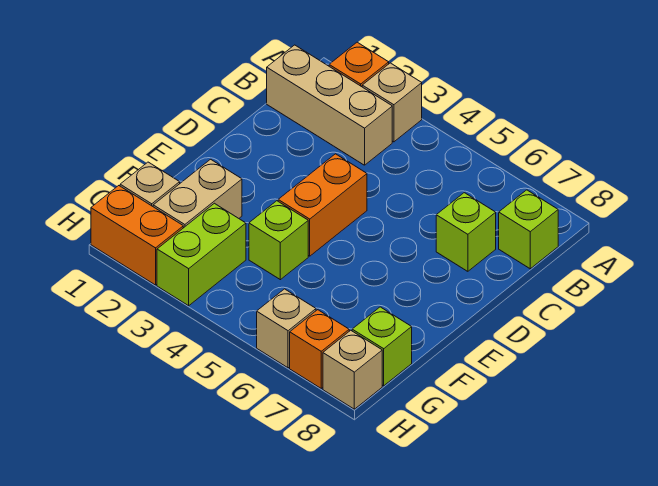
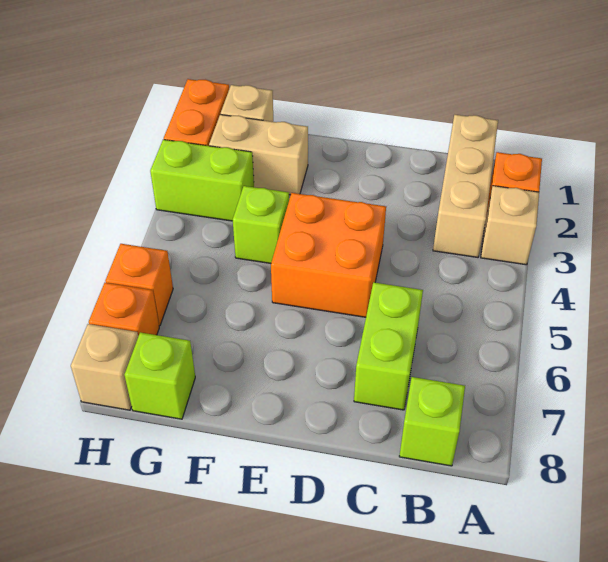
lime 1x1 brick [436,193,496,271] -> lime 1x2 brick [354,282,423,410]
orange 1x2 brick [278,154,367,256] -> orange 2x2 brick [271,193,386,317]
tan 1x1 brick [257,289,316,368] -> orange 1x1 brick [105,244,173,326]

